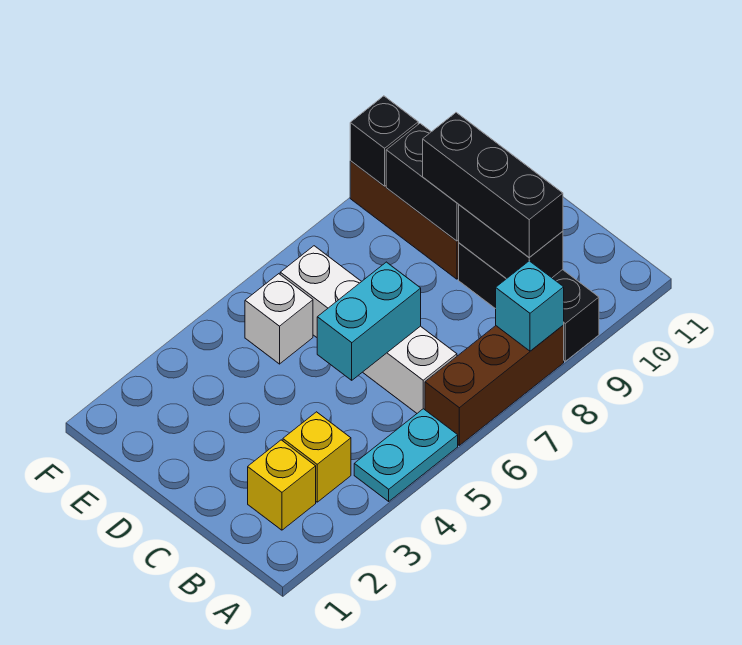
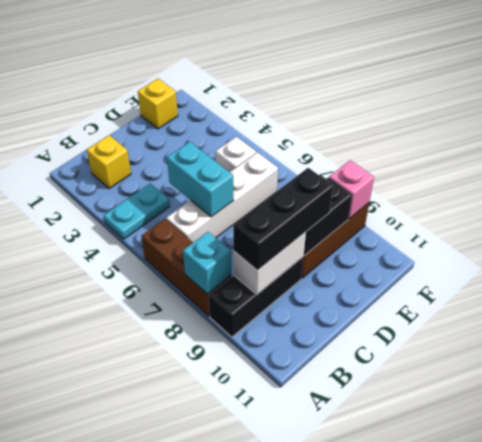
cyan 1x2 plate [354,409,458,501] -> cyan 1x2 plate turned to [104,184,170,239]
yellow 1x1 brick [283,412,351,502] -> yellow 1x1 brick moved to [138,79,178,129]
black 1x2 brick [459,205,563,279] -> white 1x2 brick [233,232,306,294]
black 1x1 brick [350,96,418,186] -> pink 1x1 brick [329,160,374,219]

